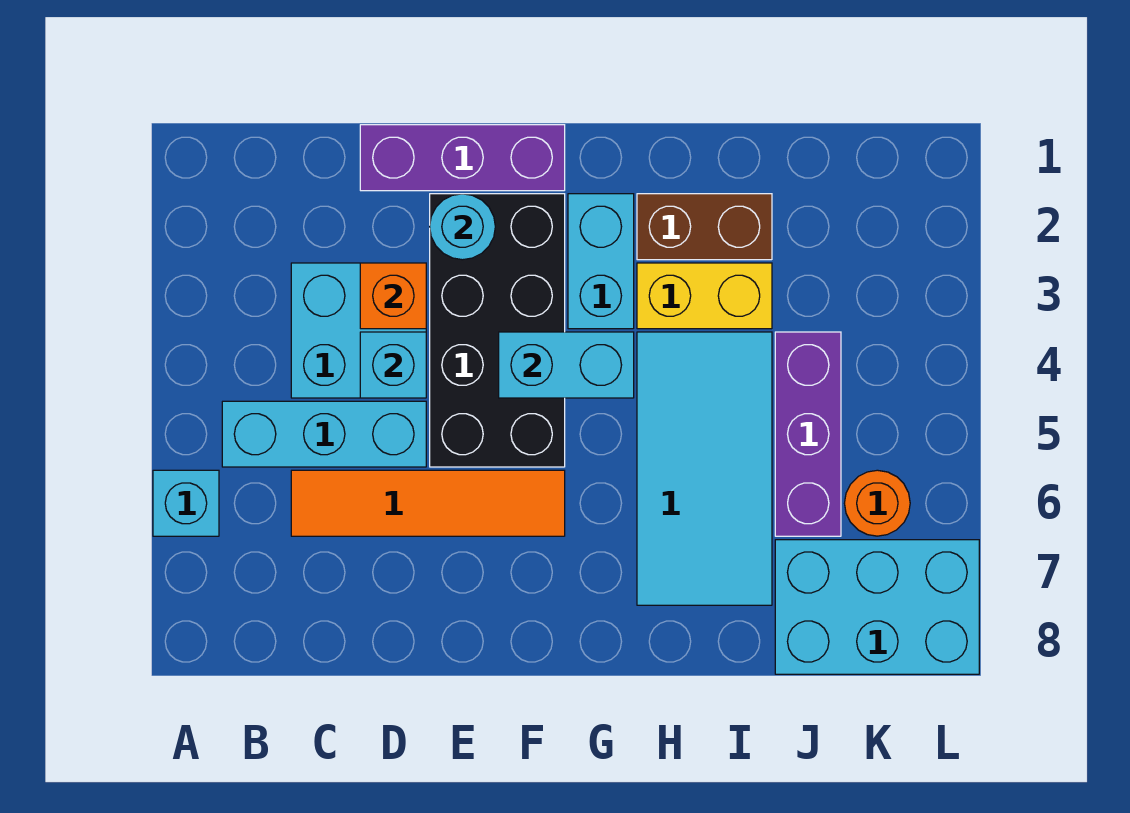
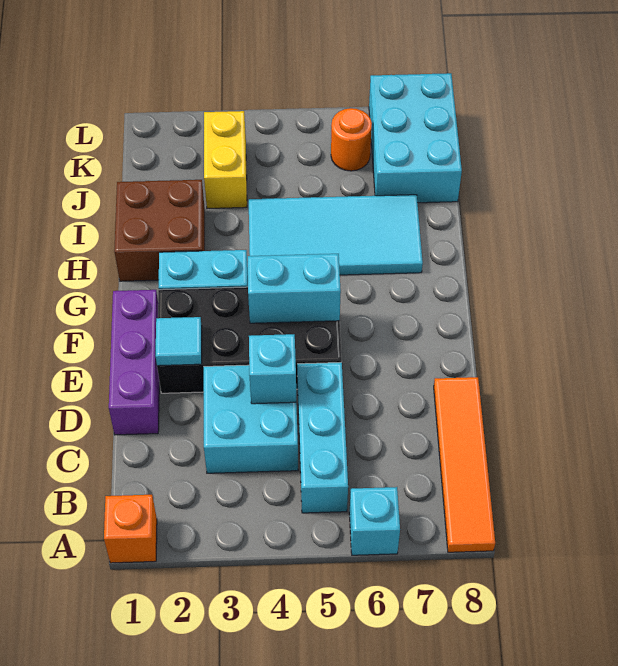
orange 1x4 tile [291,470,565,536] -> orange 1x4 tile moved to [434,377,495,552]
orange 1x1 brick [360,263,426,329] -> orange 1x1 brick moved to [104,495,157,563]
cyan 1x1 round brick [430,194,495,260] -> cyan 1x1 tile [156,317,202,366]
cyan 1x2 brick [499,332,634,398] -> cyan 1x2 brick turned to [248,254,341,323]
brown 1x2 brick [637,194,772,260] -> brown 2x2 brick [114,180,205,281]
yellow 1x2 brick [637,263,772,329] -> yellow 1x2 brick moved to [204,111,247,209]
purple 1x3 brick [775,332,841,536] -> none

